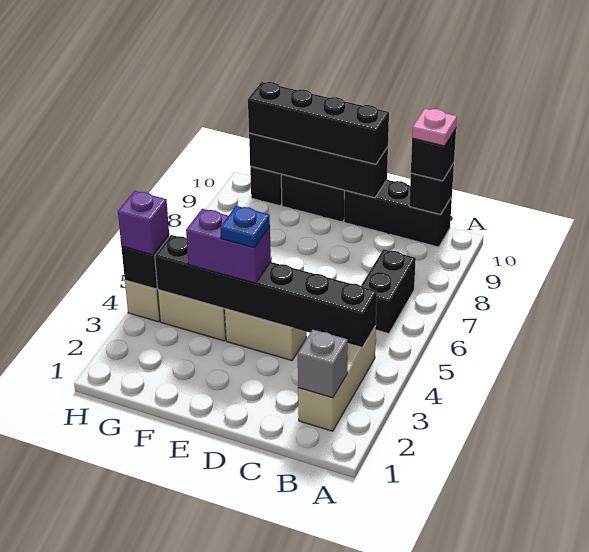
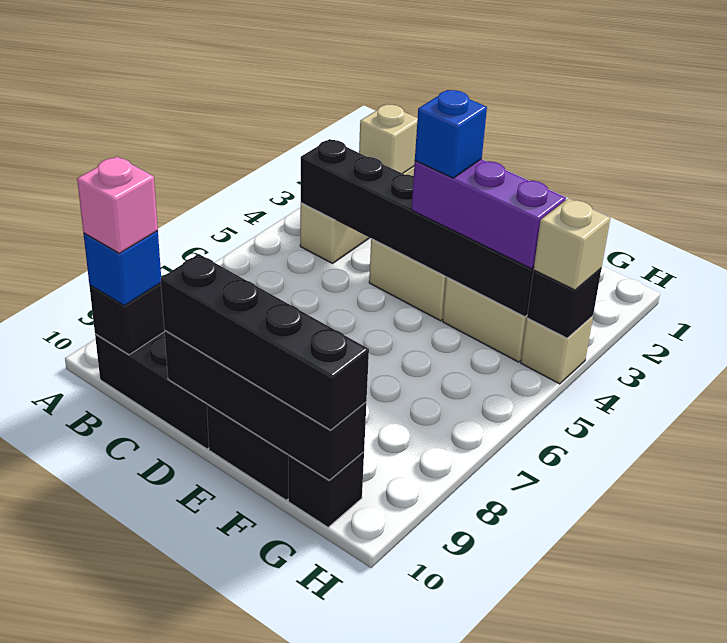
grey 1x1 brick [298,330,348,398] -> tan 1x1 brick [359,104,418,174]
black 1x2 brick [361,249,416,334] -> none
black 1x1 brick [411,129,456,181] -> blue 1x1 brick [83,231,161,305]
pink 1x1 plate [412,109,457,146] -> pink 1x1 brick [77,157,158,253]
purple 1x2 brick [186,209,271,283] -> purple 1x3 brick [411,159,566,269]
blue 1x1 plate [220,206,270,248] -> blue 1x1 brick [415,90,487,178]
purple 1x1 brick [118,191,169,255] -> tan 1x1 brick [534,199,610,290]

